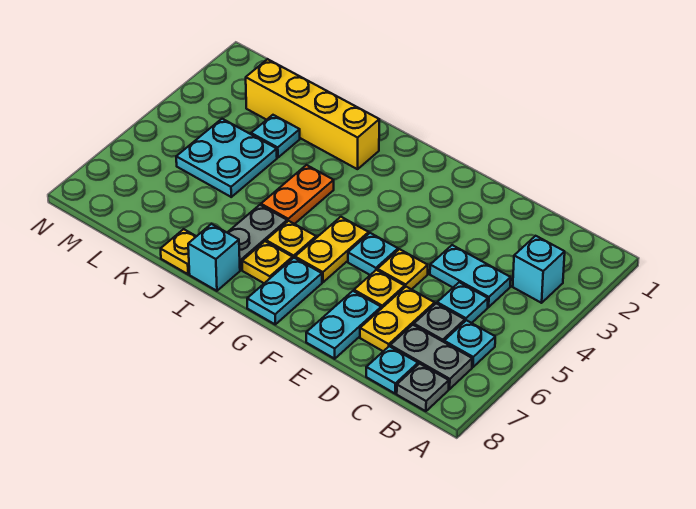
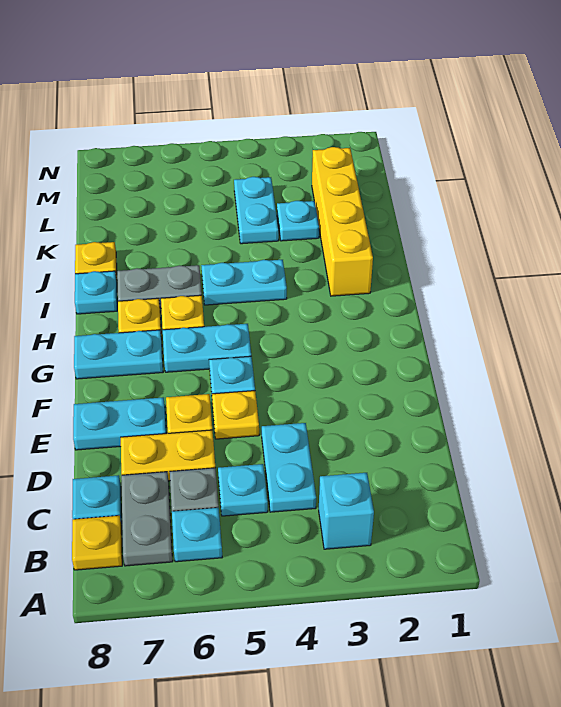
grey 1x1 plate [397,364,449,411] -> yellow 1x1 plate [72,516,122,570]
yellow 1x2 plate [295,217,369,282] -> cyan 1x2 plate [163,324,251,372]
orange 1x2 plate [261,165,334,224] -> cyan 1x2 plate [201,260,287,305]
cyan 1x1 brick [188,224,240,291] -> cyan 1x1 plate [75,271,117,314]
cyan 2x2 plate [176,119,277,197] -> cyan 1x2 plate [234,177,279,244]

